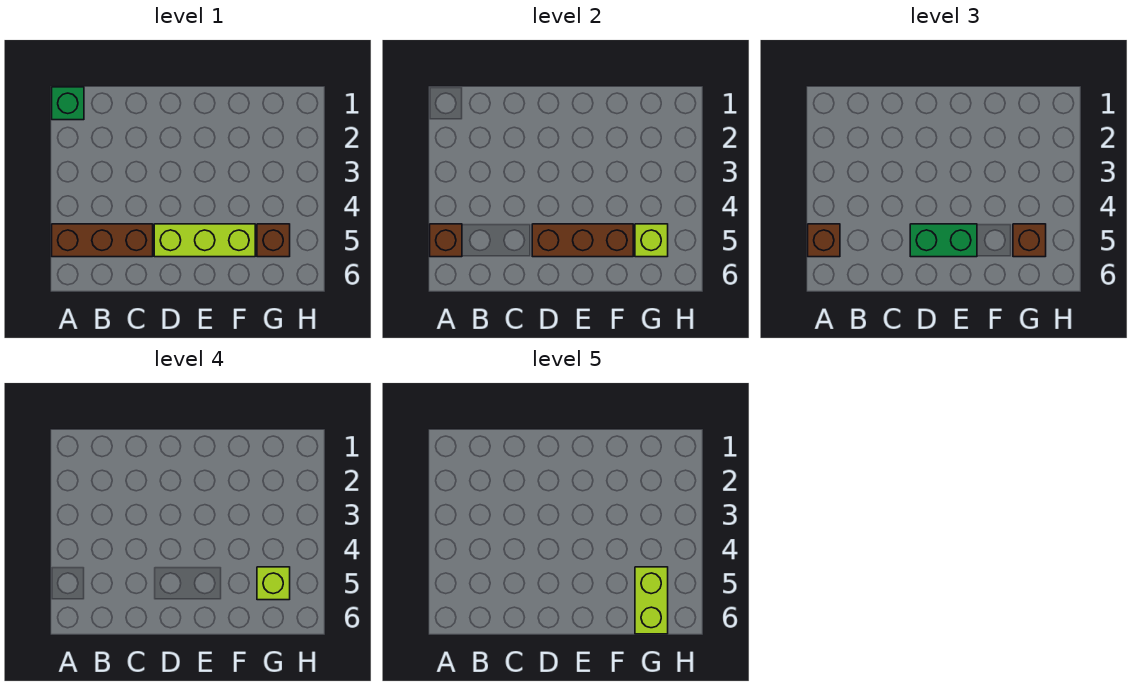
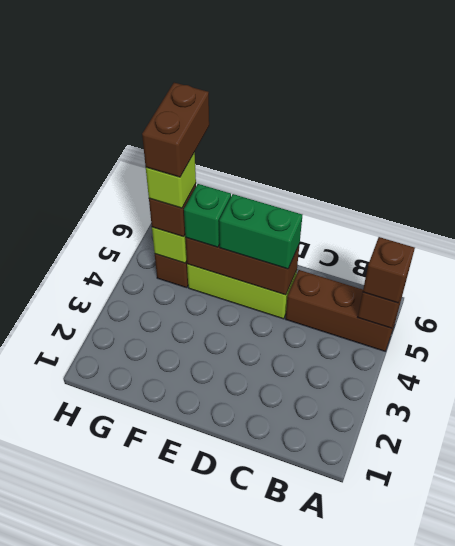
green 1x1 brick [52,87,84,120] -> green 1x1 brick moved to [184,184,231,247]
lime 1x2 brick [635,567,668,634] -> brown 1x2 brick [142,83,209,177]

